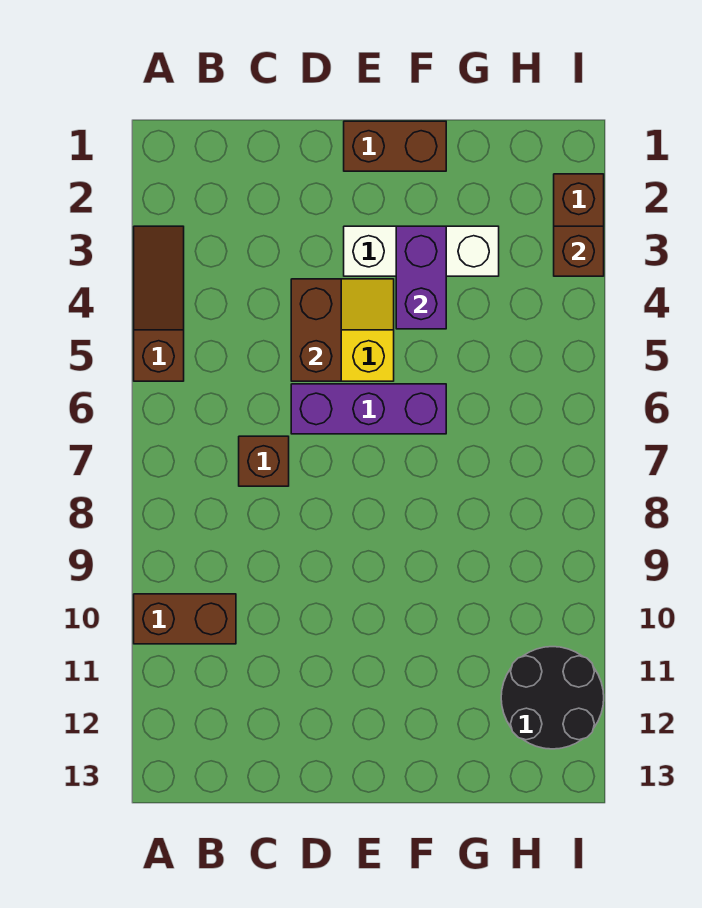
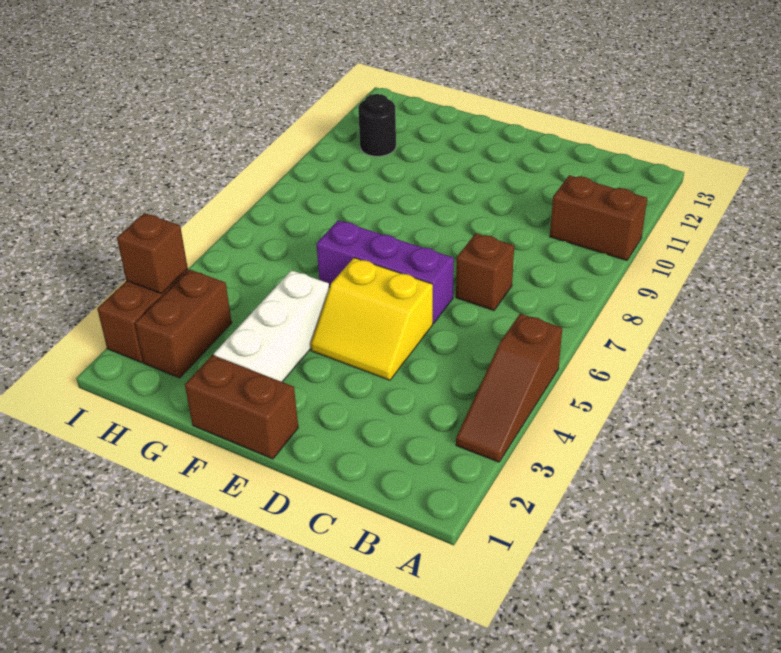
brown 1x2 brick [291,279,341,381] -> brown 1x2 brick moved to [135,270,232,378]
white 1x3 brick [344,226,499,276] -> white 1x3 brick turned to [214,270,329,382]
purple 1x2 brick [396,226,446,329] -> none
black 2x2 round brick [501,647,604,749] -> black 1x1 round brick [358,94,396,156]

